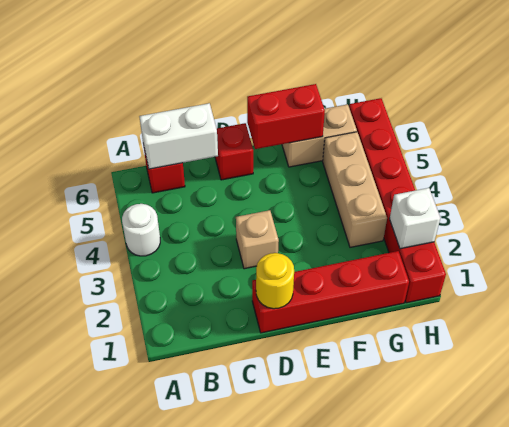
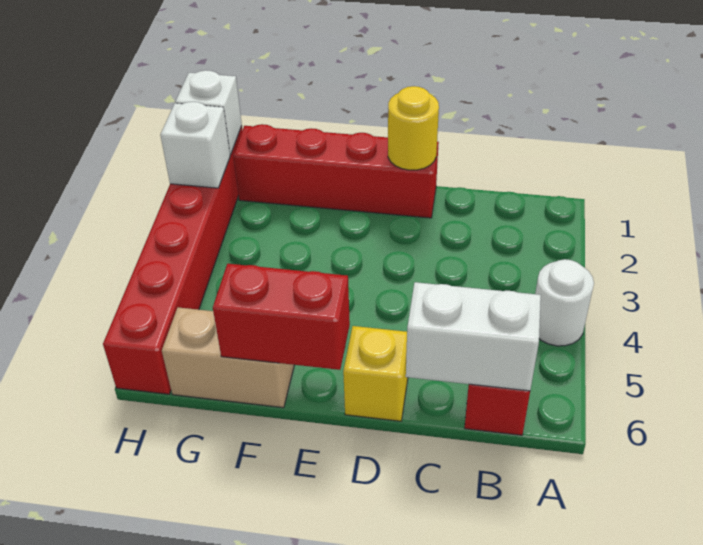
tan 1x1 brick [236,210,279,269] -> none
red 1x1 brick [215,123,253,180] -> yellow 1x1 brick [343,326,408,421]
tan 1x3 brick [323,132,387,247] -> none
none -> white 1x1 brick [175,70,242,155]

